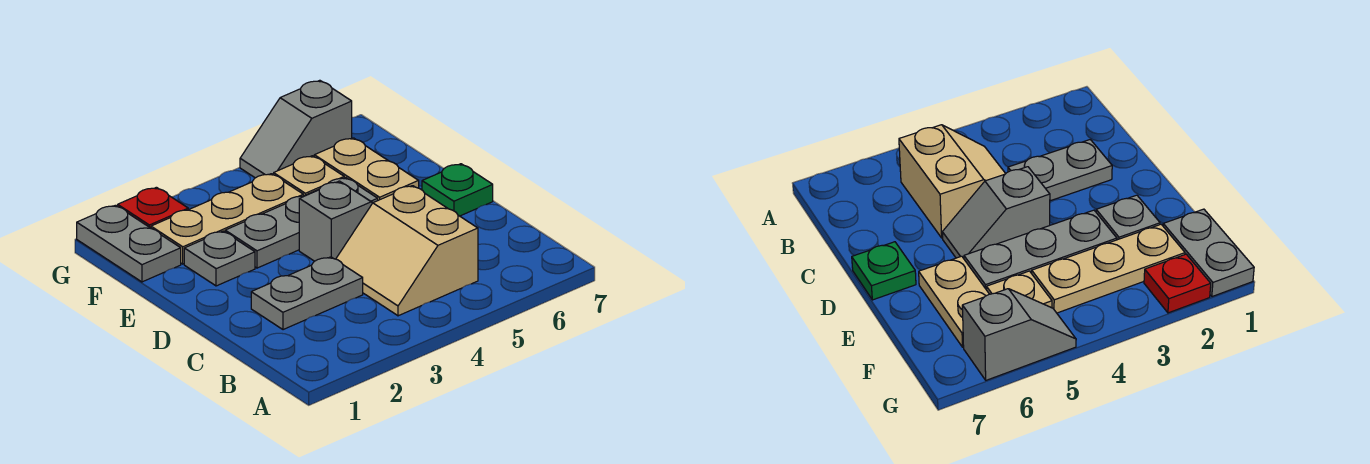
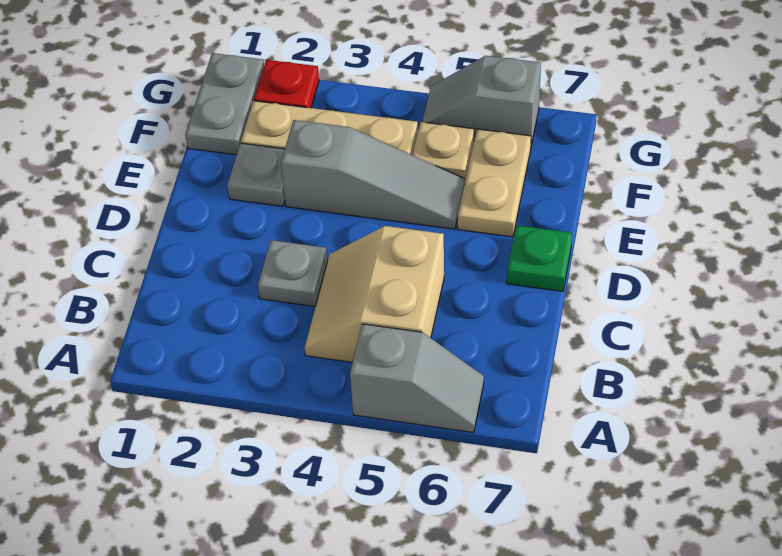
grey 1x2 plate [251,257,363,330] -> grey 1x1 plate [258,240,327,307]
grey 1x2 slope [299,181,372,261] -> grey 1x2 slope moved to [350,324,484,433]
grey 1x3 plate [225,178,378,268] -> grey 1x3 slope [281,120,464,229]

